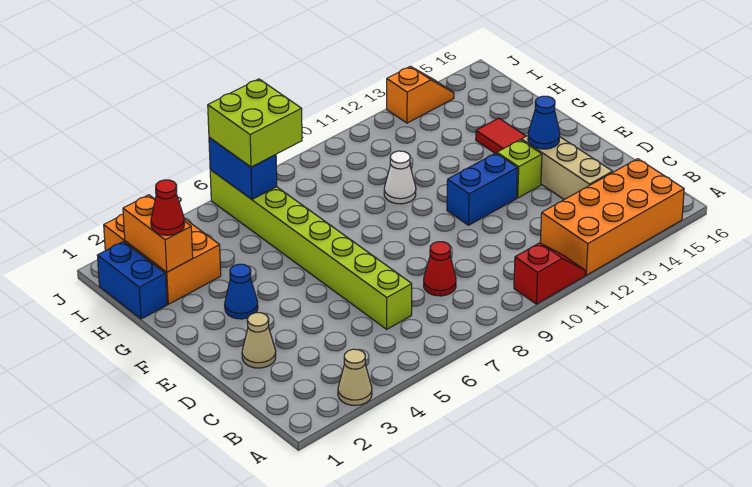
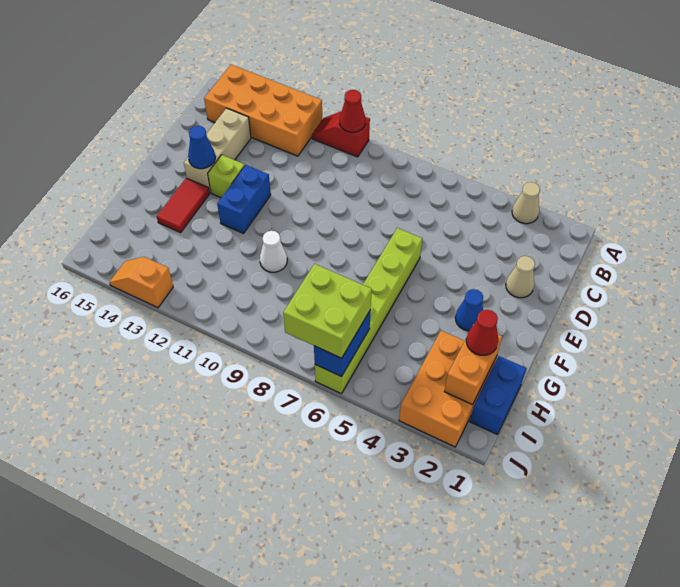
lime 1x8 brick [210,170,412,329] -> lime 1x6 brick [315,228,422,394]
red 1x1 cone [424,242,456,296] -> red 1x1 cone moved to [340,90,365,132]
blue 1x2 brick [447,153,518,225] -> blue 1x2 brick turned to [217,165,271,234]

